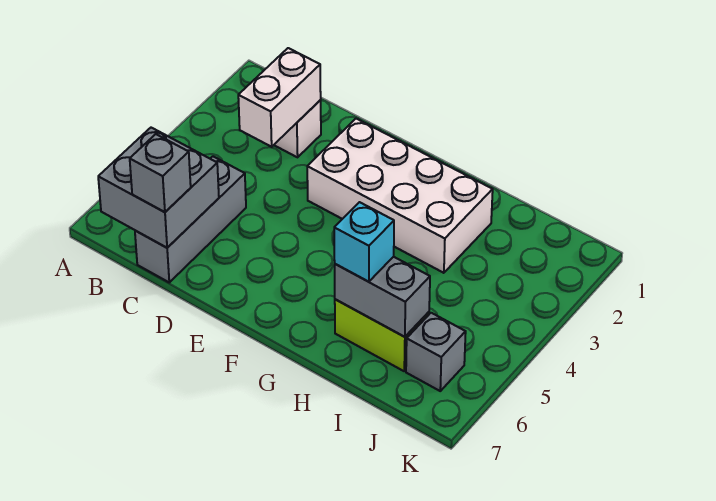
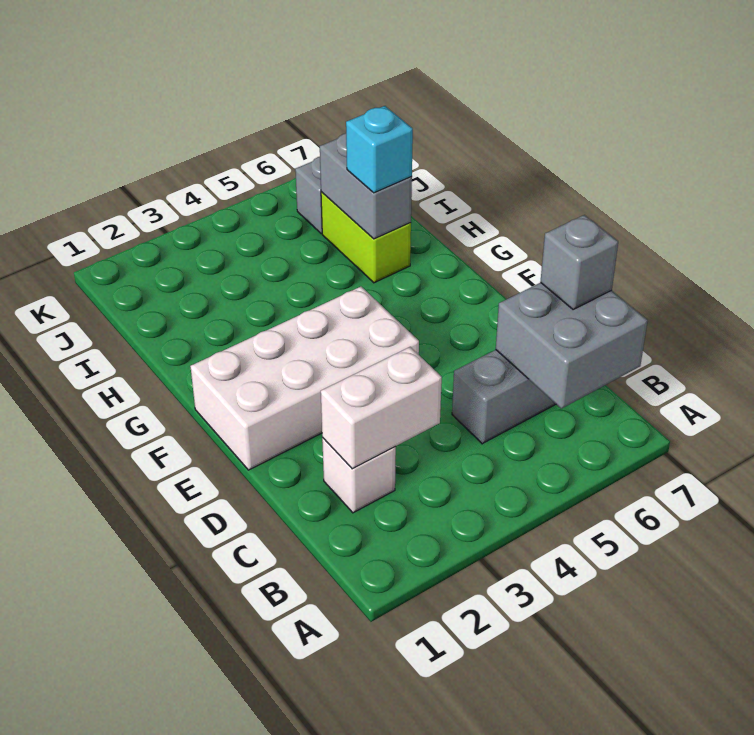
white 2x4 brick [307,119,493,273] -> white 2x4 brick turned to [190,287,419,470]

